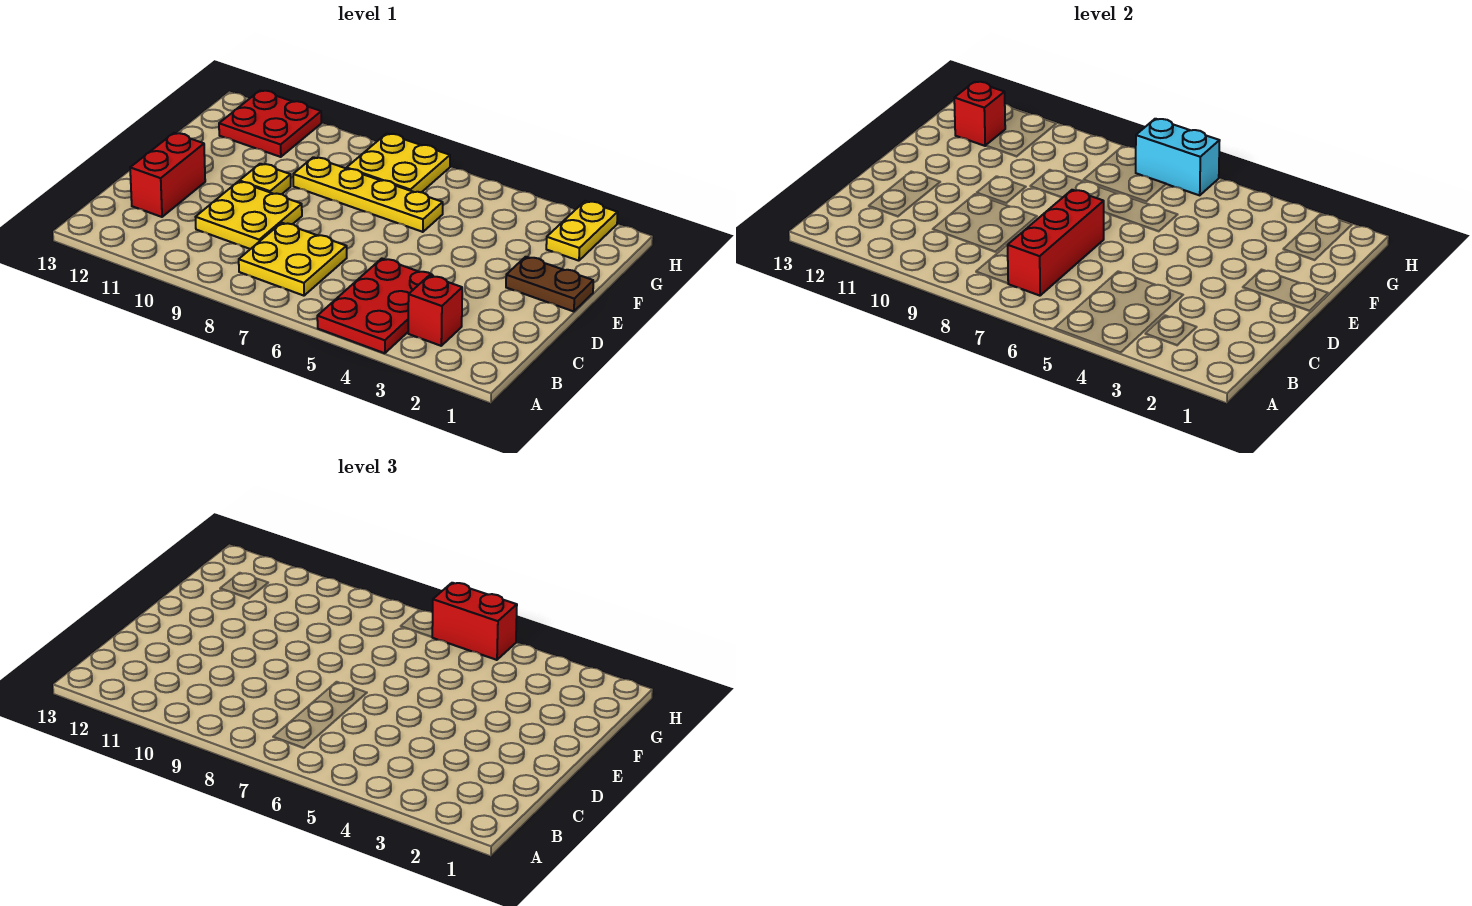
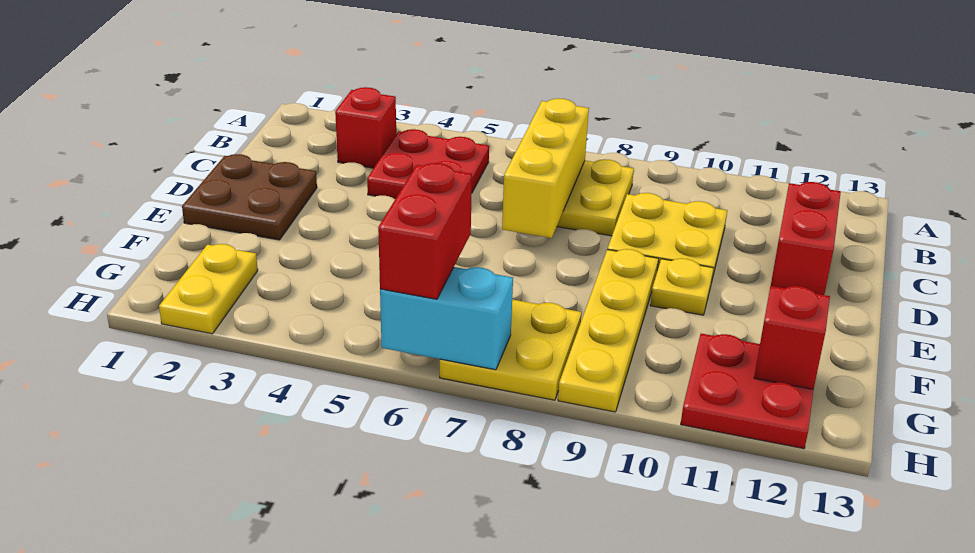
red 2x3 plate [317,259,433,353] -> red 2x2 plate [367,129,489,199]
red 1x3 brick [1008,190,1104,296] -> yellow 1x3 brick [502,98,589,238]
brown 1x2 plate [506,257,593,311] -> brown 2x2 plate [182,154,317,240]
yellow 1x4 plate [293,157,443,232] -> yellow 1x4 plate turned to [558,249,658,412]
red 1x2 brick [432,583,517,660] -> red 1x2 brick turned to [378,163,472,299]

